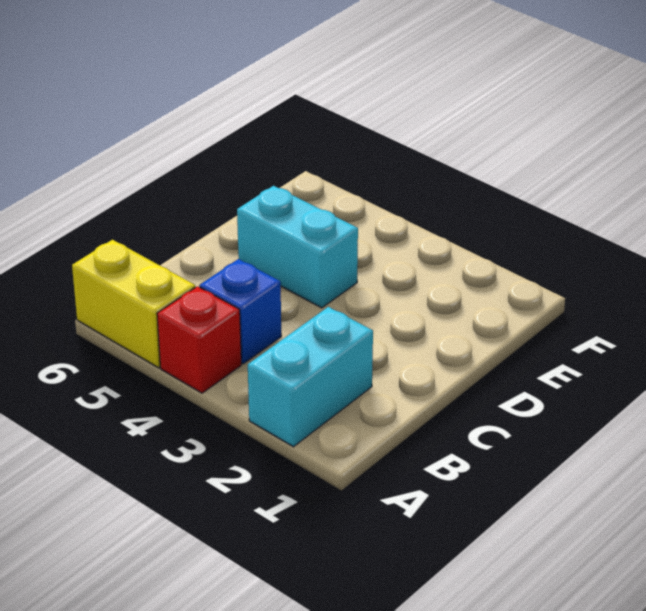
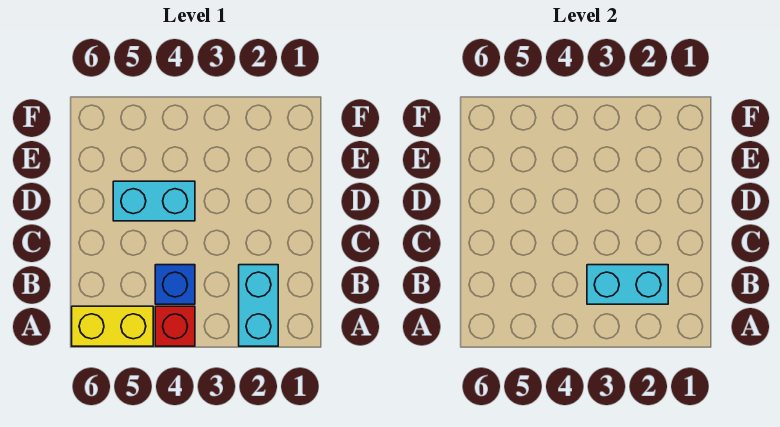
none -> cyan 1x2 brick [587,265,668,304]

